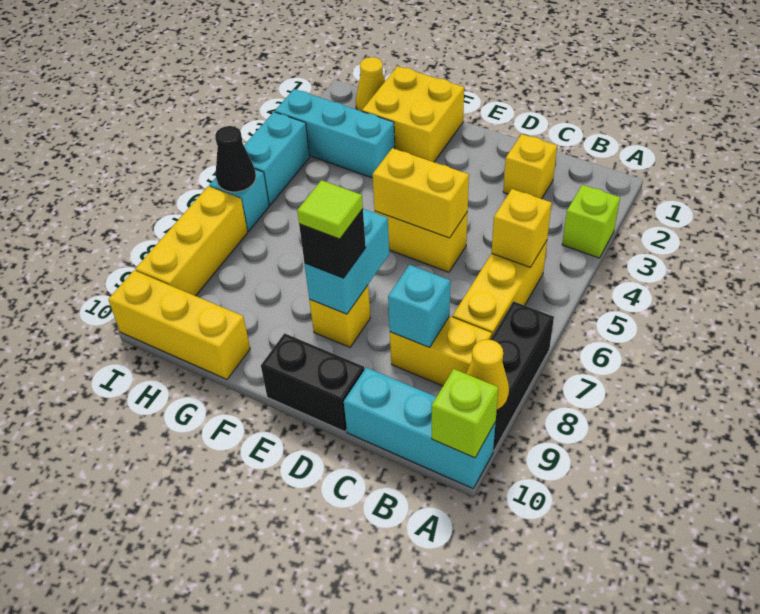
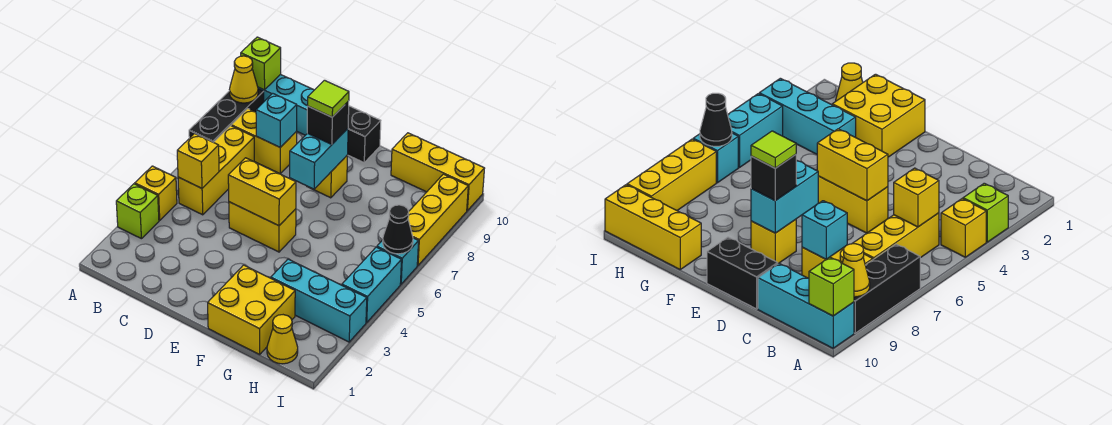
yellow 1x1 brick [503,134,557,199] -> yellow 1x1 brick moved to [135,166,177,220]

